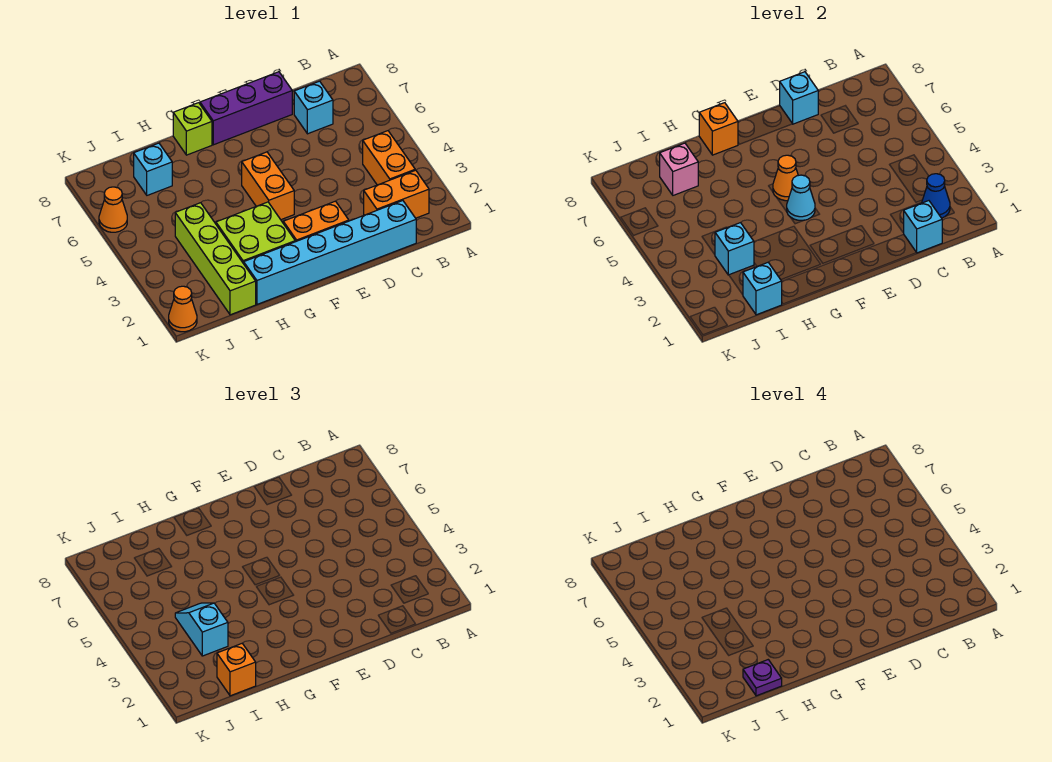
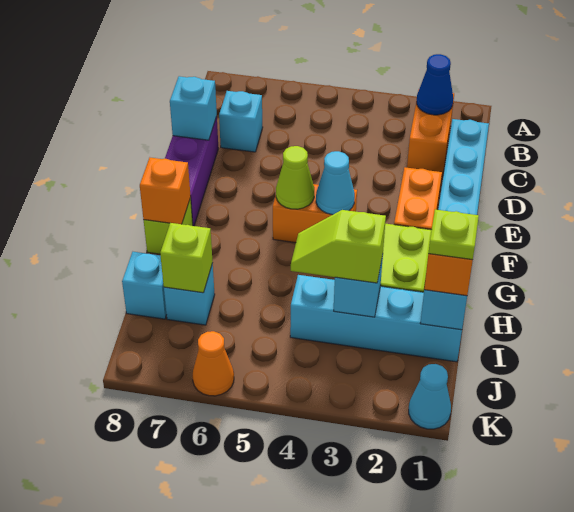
orange 1x2 brick [363,131,415,185] -> none
cyan 1x1 brick [903,201,942,253] -> cyan 1x1 brick moved to [122,252,167,319]
orange 1x1 cone [773,155,798,201] -> lime 1x1 cone [276,146,314,209]
lime 1x4 brick [175,203,256,315] -> cyan 1x4 brick [290,275,462,362]
purple 1x1 plate [743,660,782,696] -> lime 1x1 plate [428,210,479,260]
cyan 1x2 slope [175,603,228,656] -> lime 1x2 slope [291,210,386,283]
pink 1x1 brick [660,143,698,195] -> lime 1x1 brick [160,223,213,293]
orange 1x1 cone [169,286,197,332] -> cyan 1x1 cone [409,364,451,429]

